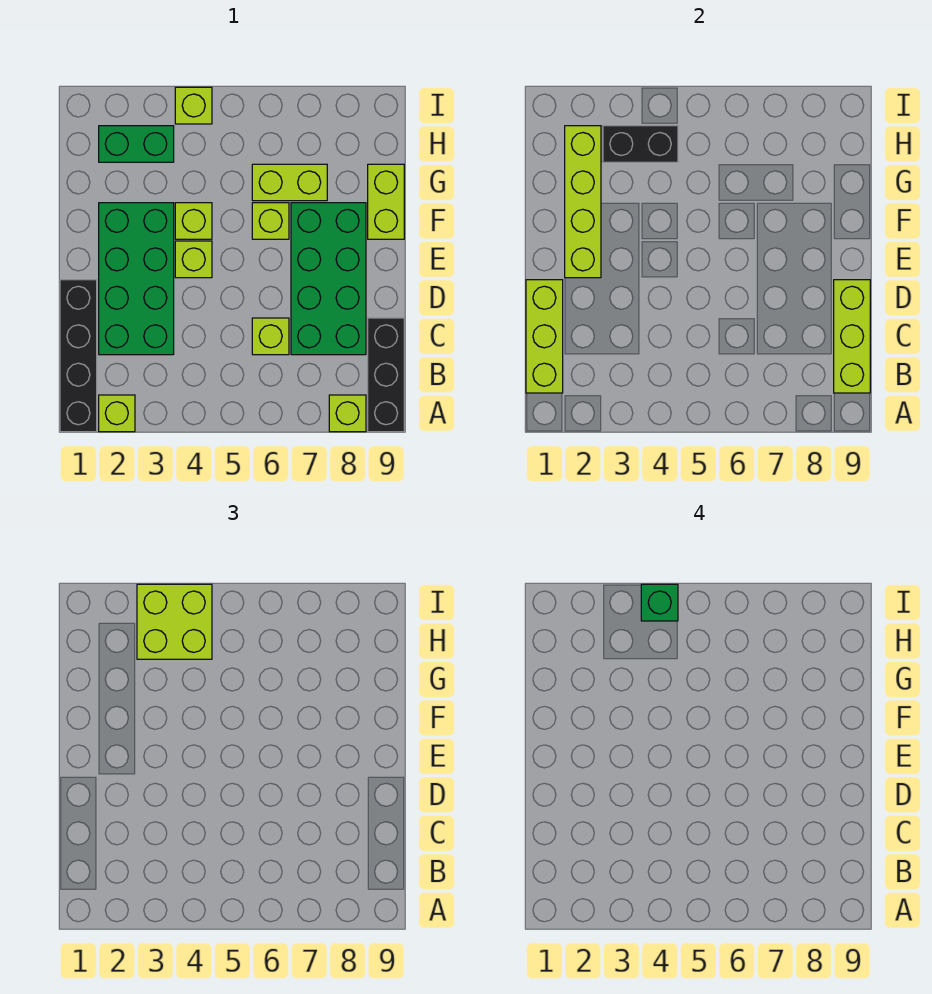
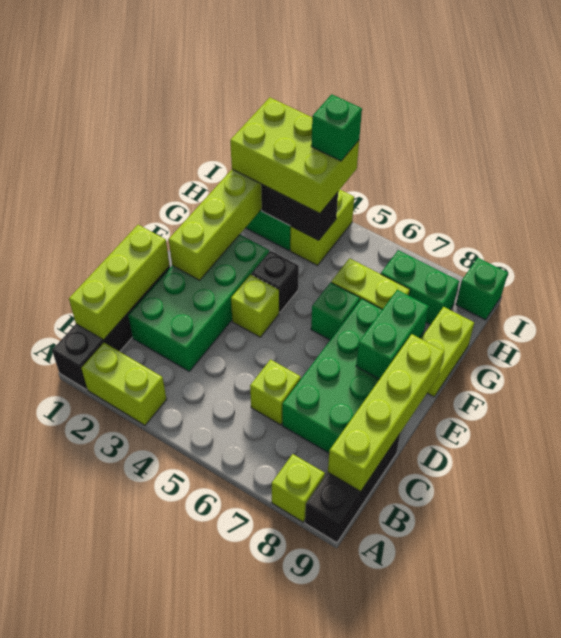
lime 1x1 brick [99,395,135,432] -> lime 1x2 brick [81,343,167,425]
lime 1x3 brick [834,280,870,393] -> lime 1x4 brick [328,334,444,492]
none -> green 1x2 brick [356,290,429,379]
lime 1x1 brick [175,203,212,239] -> black 1x1 brick [251,251,299,313]
lime 1x1 brick [252,203,289,239] -> green 1x1 brick [311,282,360,340]
lime 2x2 brick [137,584,212,659] -> lime 2x3 brick [230,98,359,213]
none -> green 1x2 brick [381,250,459,325]
lime 1x1 brick [175,87,212,124] -> lime 1x2 brick [290,190,354,266]
none -> green 1x1 brick [456,258,508,320]

